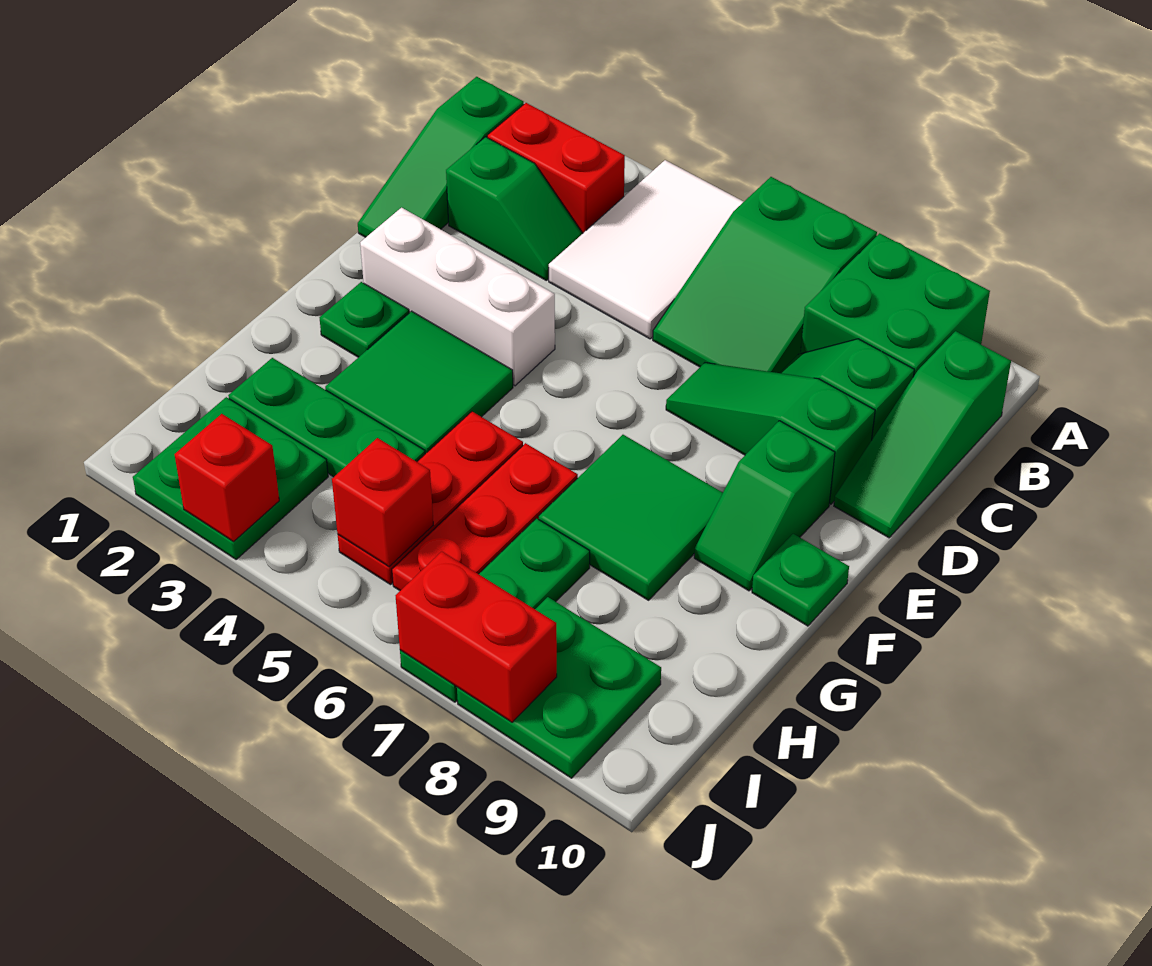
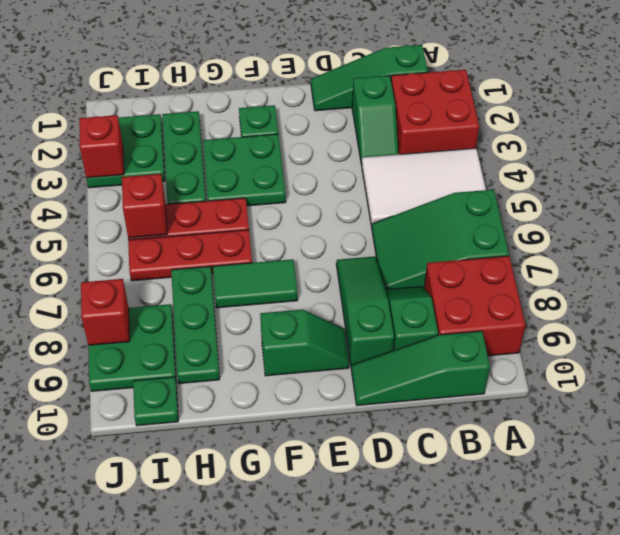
green 2x2 brick [801,233,990,375] -> red 2x2 brick [424,256,526,356]
red 1x2 brick [487,103,625,233] -> red 2x2 brick [391,70,479,154]
white 1x3 brick [360,208,555,386] -> none
green 1x2 slope [694,421,835,591] -> green 1x2 slope turned to [260,310,349,376]
green 2x2 tile [325,311,513,454] -> green 2x2 plate [203,134,286,206]
green 2x2 tile [538,435,723,600] -> green 1x2 tile [213,259,298,308]
green 1x1 plate [752,534,849,626] -> green 1x1 plate moved to [133,377,178,426]
green 1x3 plate [400,518,590,702] -> green 1x3 plate turned to [171,266,220,384]
red 1x2 brick [396,552,557,722] -> red 1x1 brick [81,279,130,345]

